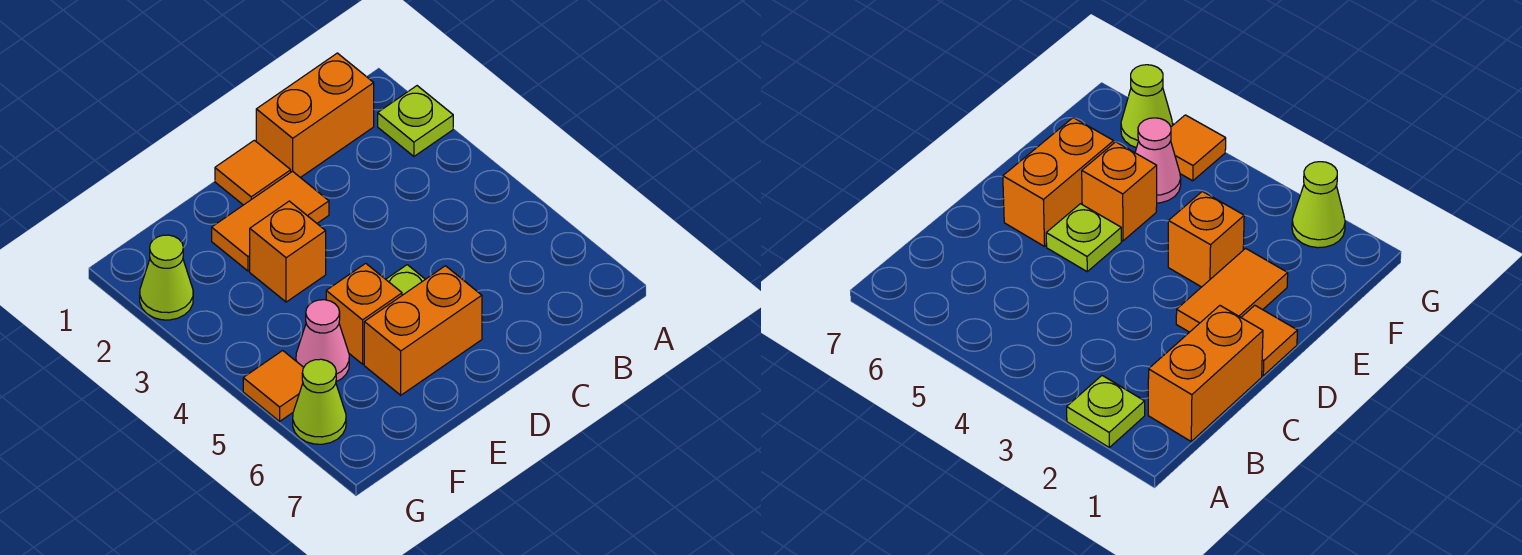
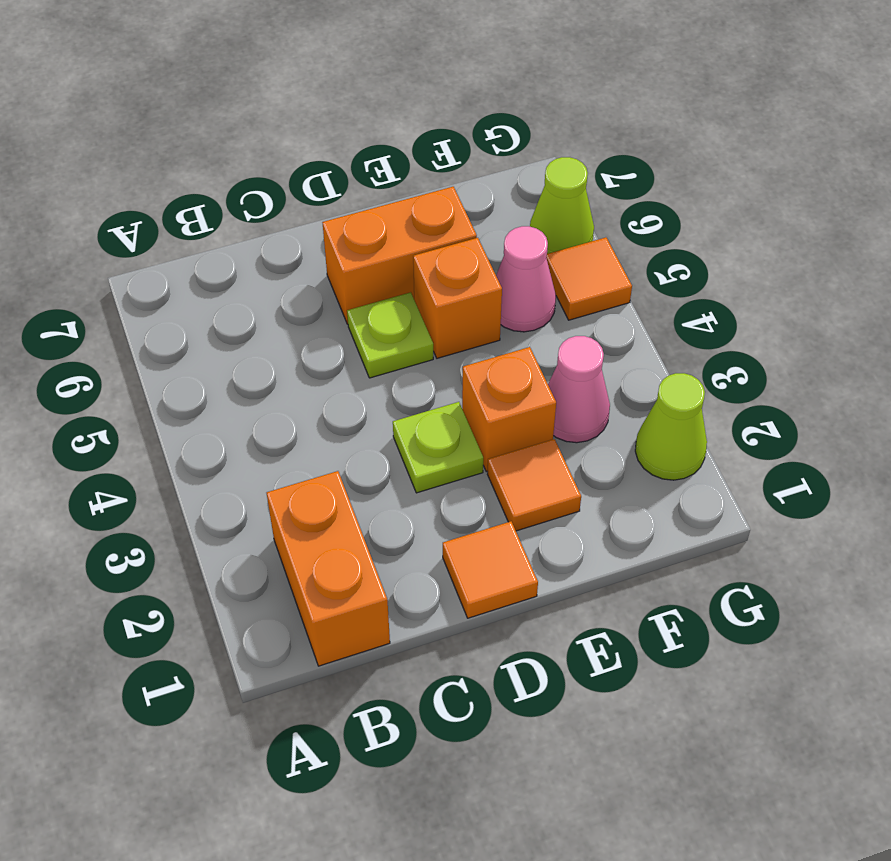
lime 1x1 plate [378,86,453,156] -> lime 1x1 plate moved to [393,402,483,493]
orange 1x2 brick [256,53,374,178] -> orange 1x2 brick turned to [267,471,390,666]
orange 1x2 tile [212,171,329,271] -> orange 1x1 tile [487,439,581,531]
none -> pink 1x1 cone [548,336,610,443]

